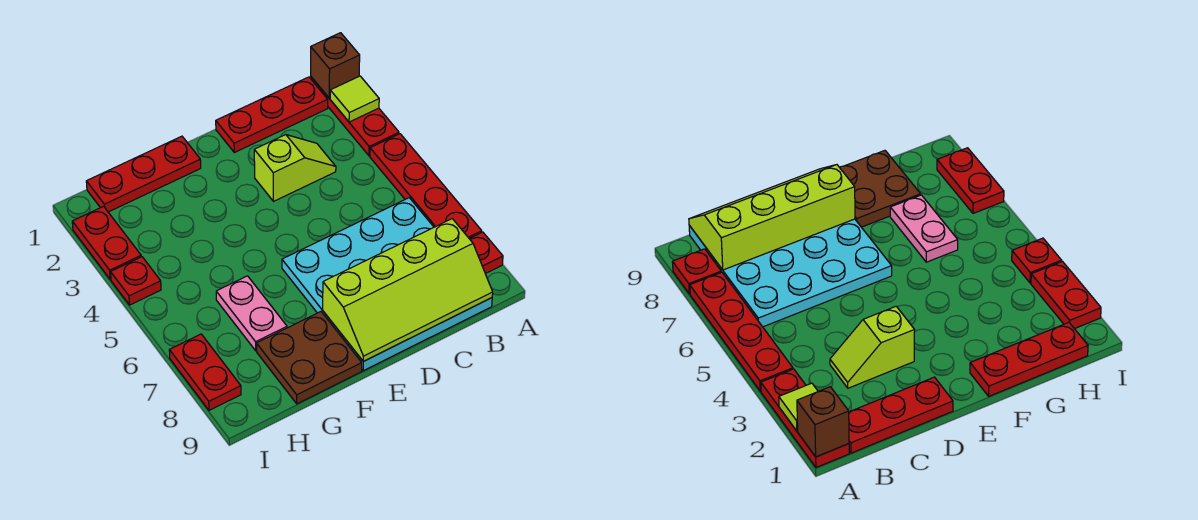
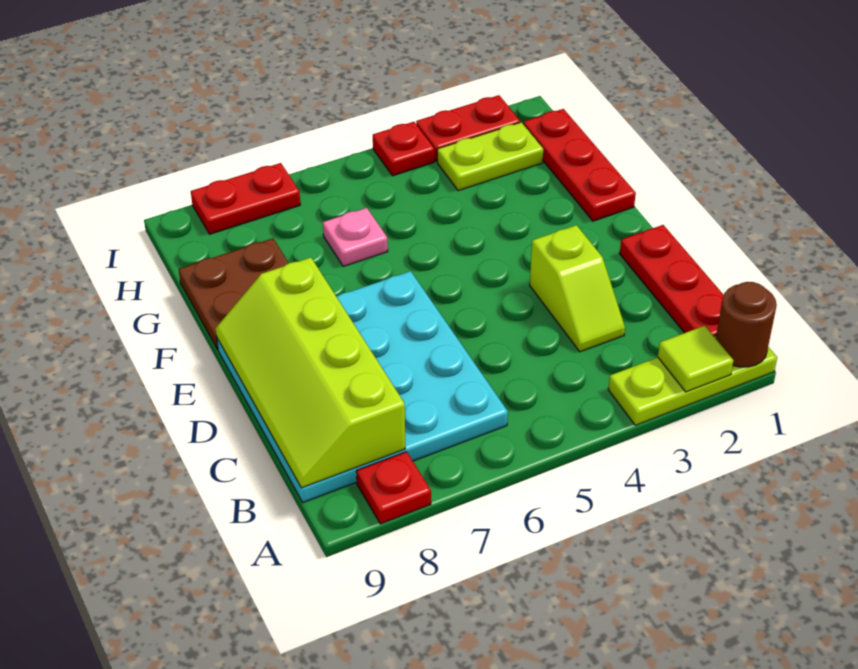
red 1x3 plate [311,77,399,156] -> lime 1x3 plate [608,336,777,425]
brown 1x1 brick [311,33,360,98] -> brown 1x1 round brick [716,282,777,367]
red 1x4 plate [370,134,482,238] -> none
pink 1x2 plate [216,276,287,351] -> pink 1x1 plate [323,208,388,266]
none -> lime 1x2 plate [437,122,543,191]

